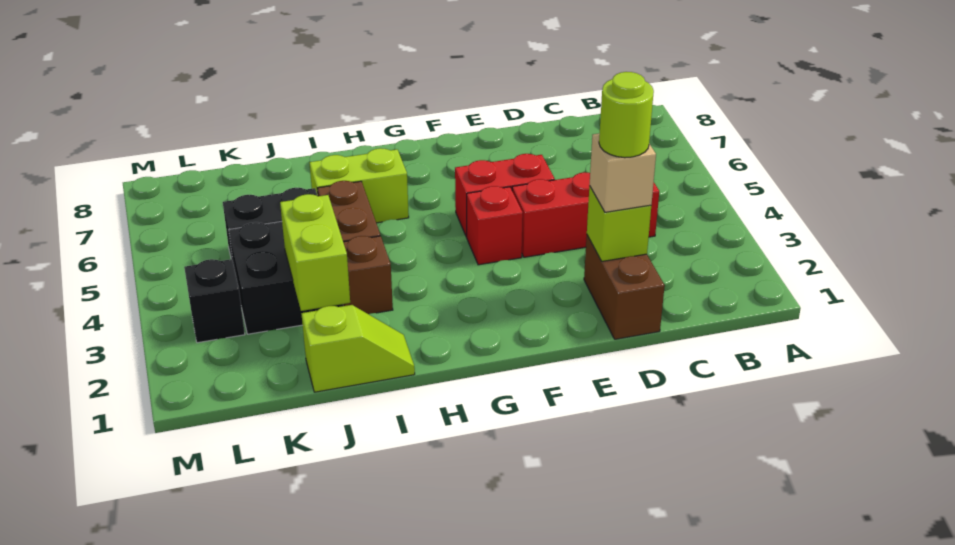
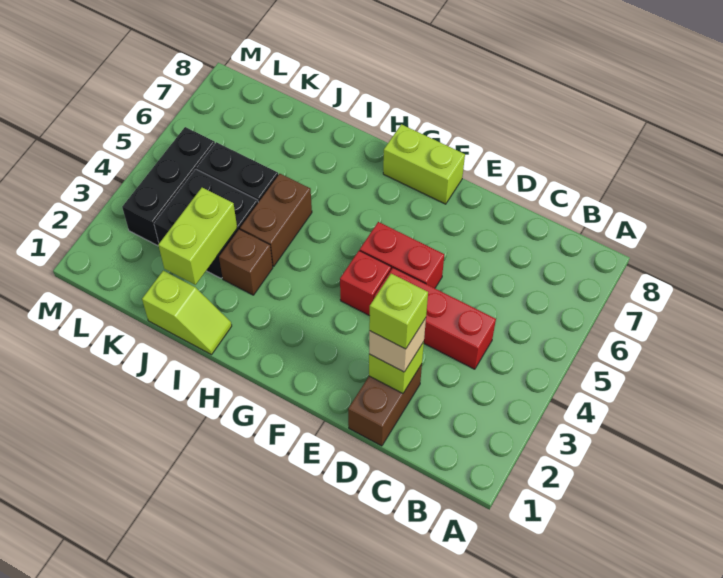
lime 1x1 round brick [599,72,654,158] -> lime 1x1 brick [369,274,428,349]
lime 1x2 brick [309,148,409,223] -> lime 1x2 brick moved to [383,124,465,204]
black 1x1 brick [184,259,245,343] -> black 1x3 brick [122,127,215,246]

